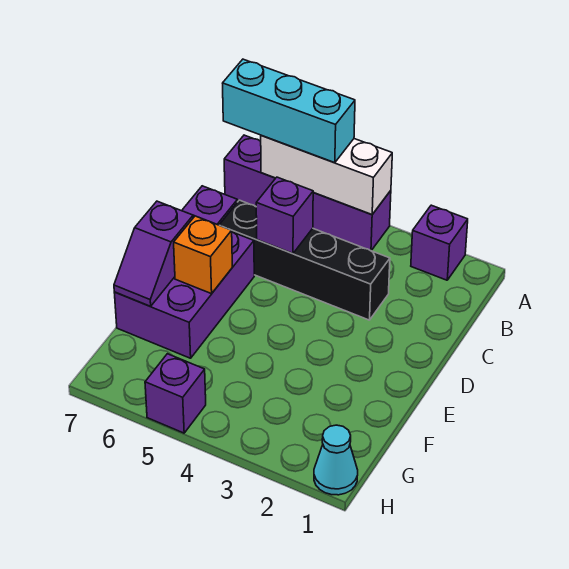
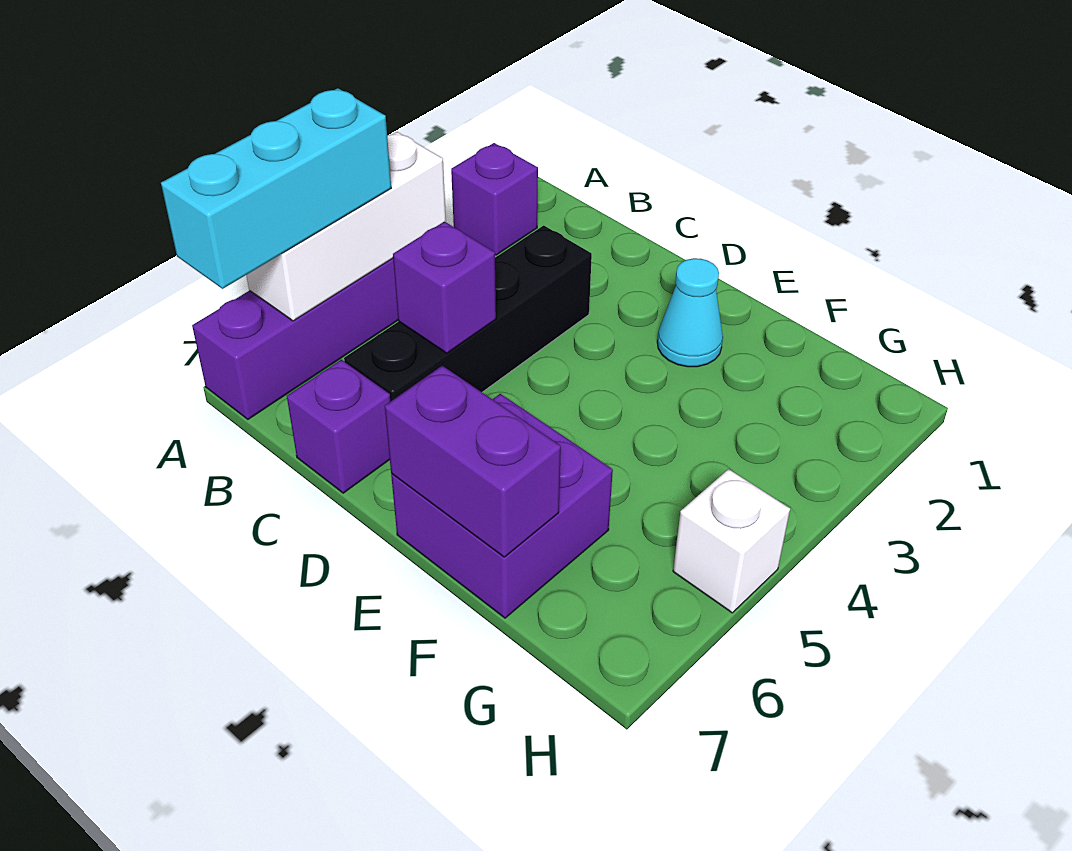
purple 2x3 brick [114,217,254,358] -> purple 2x2 brick [391,394,613,618]
orange 1x1 brick [174,216,232,294] -> none
purple 1x2 slope [114,201,193,306] -> purple 1x2 brick [385,366,561,557]
cyan 1x1 cone [314,425,358,495] -> cyan 1x1 cone moved to [657,258,723,367]
purple 1x1 brick [145,354,206,433] -> white 1x1 brick [673,469,790,613]

